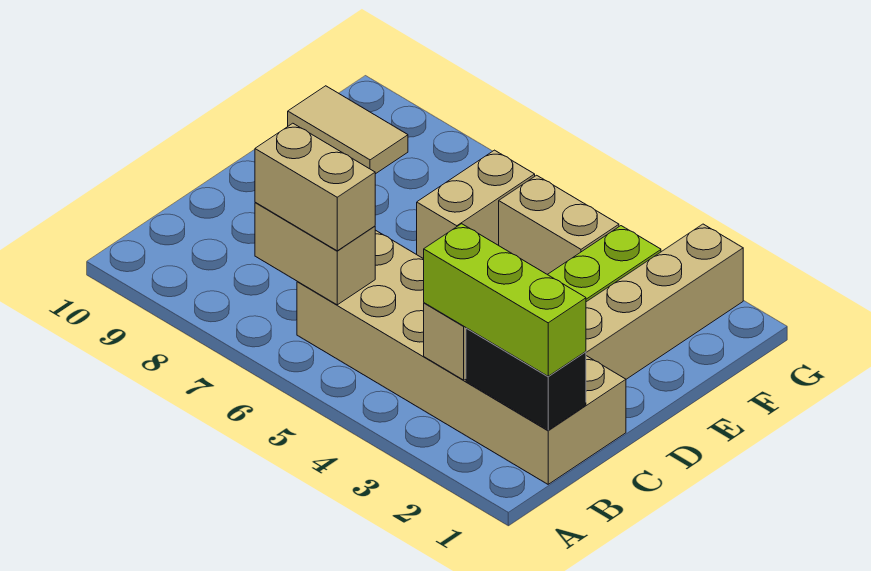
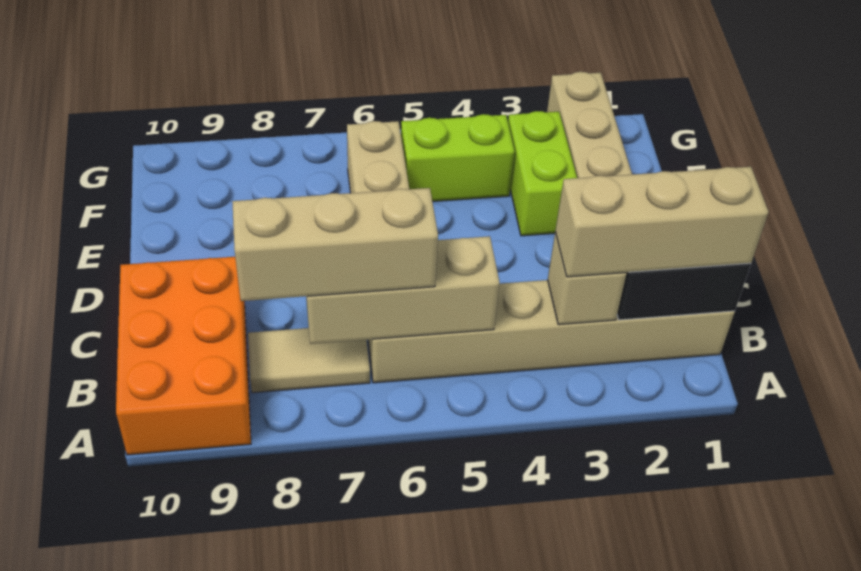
none -> orange 2x3 brick [116,257,251,455]
tan 2x6 brick [297,230,626,484] -> tan 1x6 brick [368,280,735,383]
lime 1x3 brick [424,224,586,376] -> tan 1x3 brick [555,167,768,277]
tan 1x2 brick [255,202,375,305] -> tan 1x3 brick [306,236,500,344]
tan 1x2 brick [255,123,375,251] -> tan 1x3 brick [232,188,438,301]
tan 1x2 brick [499,175,619,274] -> lime 1x2 brick [401,114,515,202]
tan 1x2 tile [288,86,408,174] -> tan 1x2 tile moved to [248,328,370,393]

